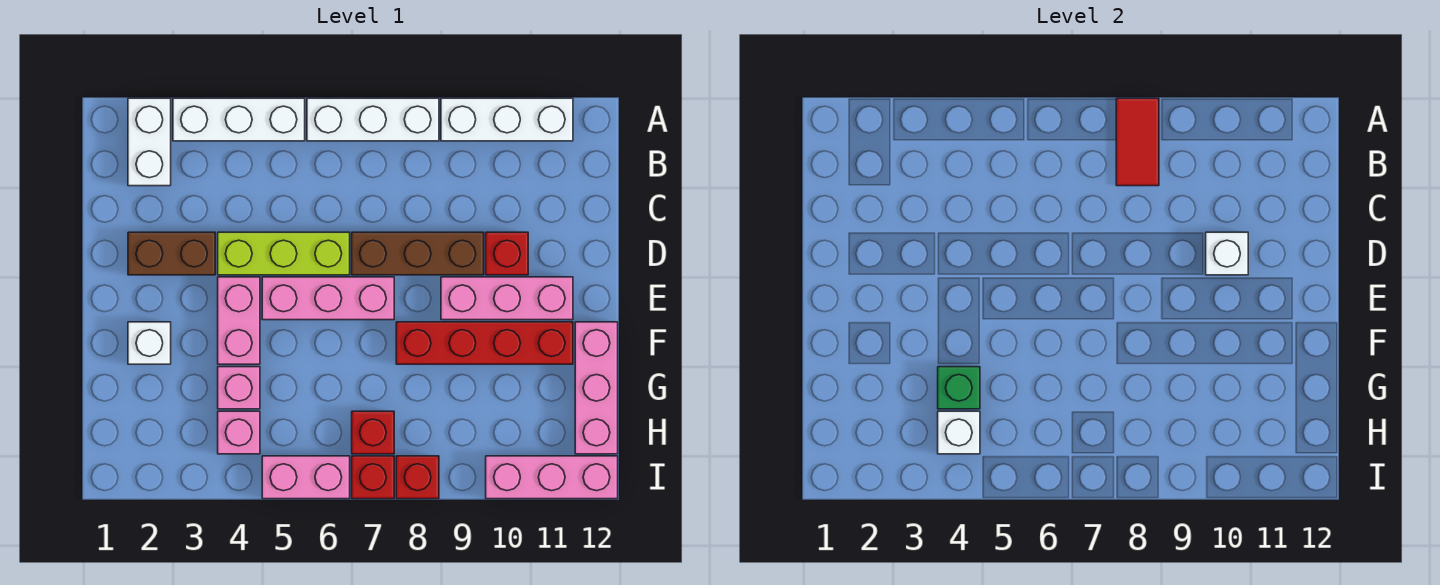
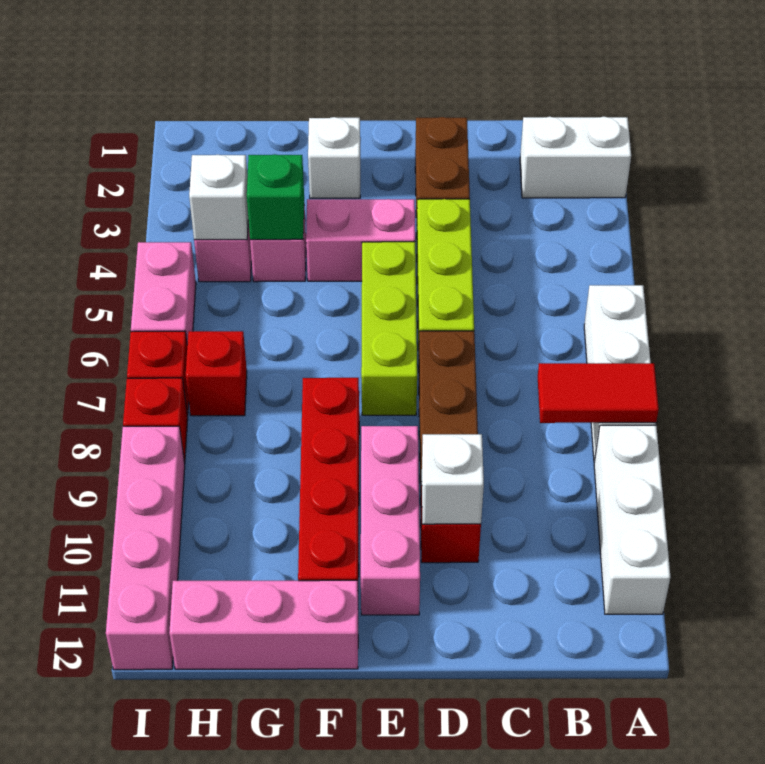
white 1x3 brick [173,98,305,141] -> none
pink 1x3 brick [262,277,394,320] -> lime 1x3 brick [361,242,417,415]
pink 1x3 brick [486,456,618,499] -> pink 1x4 brick [106,426,185,670]

